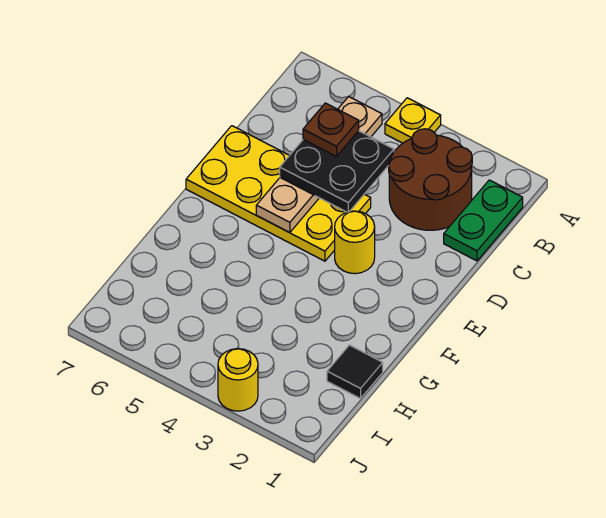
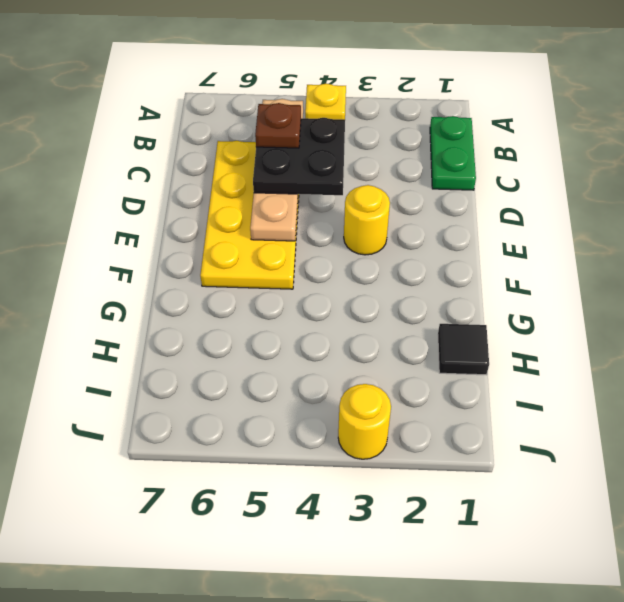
brown 2x2 round brick [389,129,472,230] -> none
yellow 2x4 plate [186,126,371,261] -> yellow 2x4 plate turned to [200,141,299,289]

